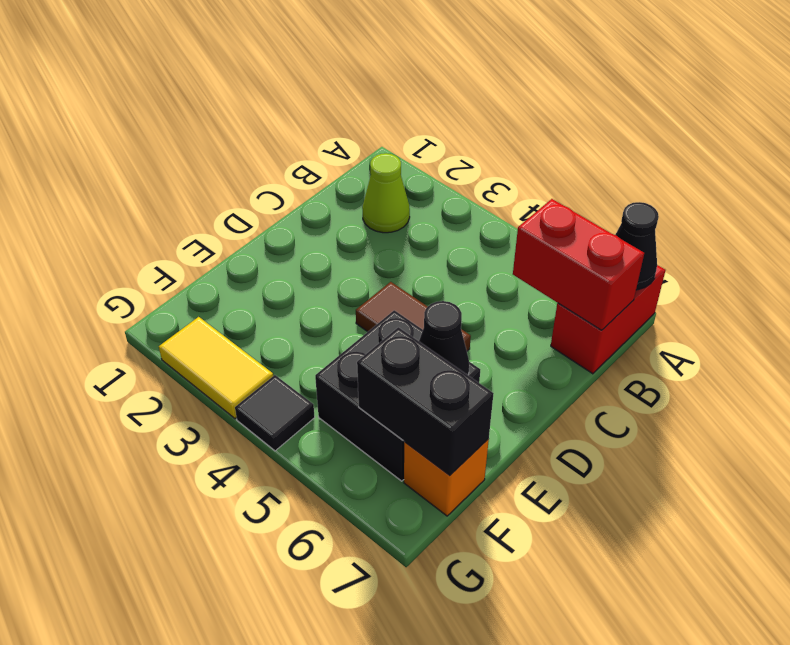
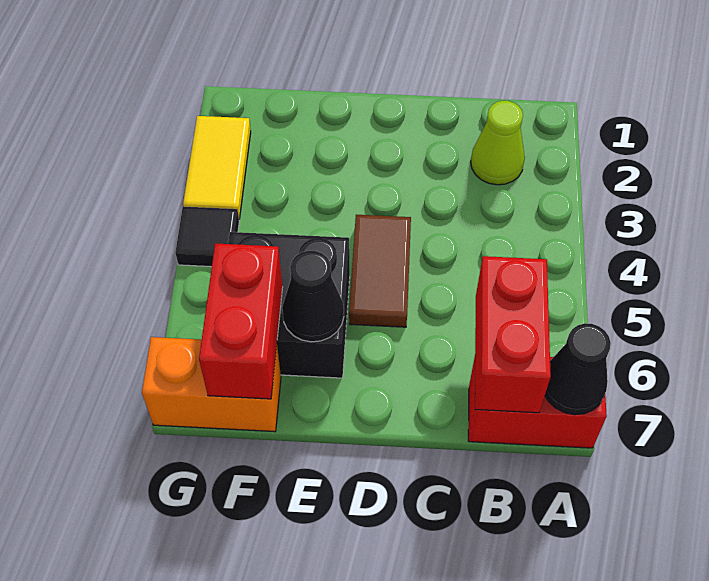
black 1x2 brick [357,327,494,475] -> red 1x2 brick [199,243,283,399]
orange 1x1 brick [404,439,489,516] -> orange 1x2 brick [142,337,281,432]

